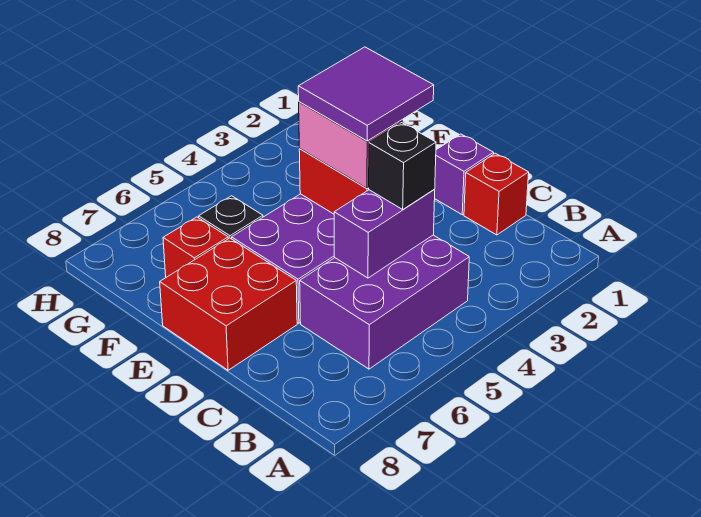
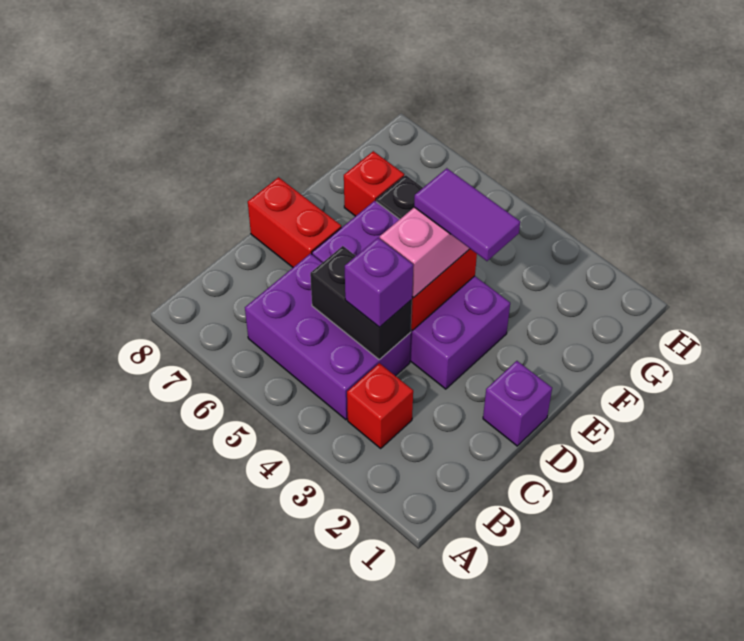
red 1x1 brick [464,153,529,235] -> red 1x1 brick moved to [347,363,413,448]
purple 1x2 brick [334,190,435,278] -> black 1x2 brick [310,246,412,360]
black 1x1 brick [369,123,436,209] -> purple 1x1 brick [345,238,413,327]
purple 2x2 tile [298,47,434,141] -> purple 1x2 tile [414,168,520,261]
red 2x2 brick [160,238,297,370] -> red 1x2 brick [248,177,341,267]

